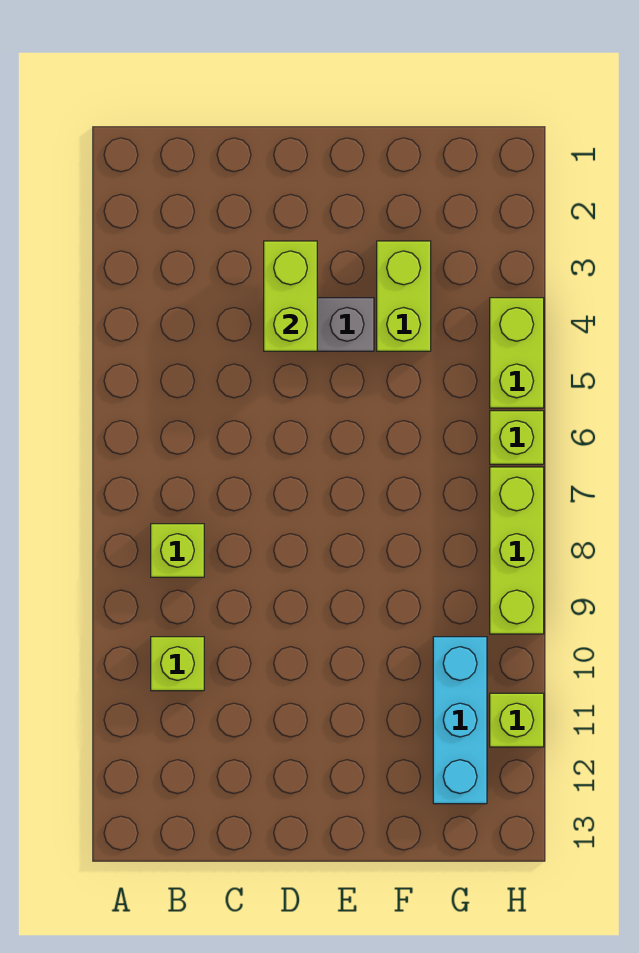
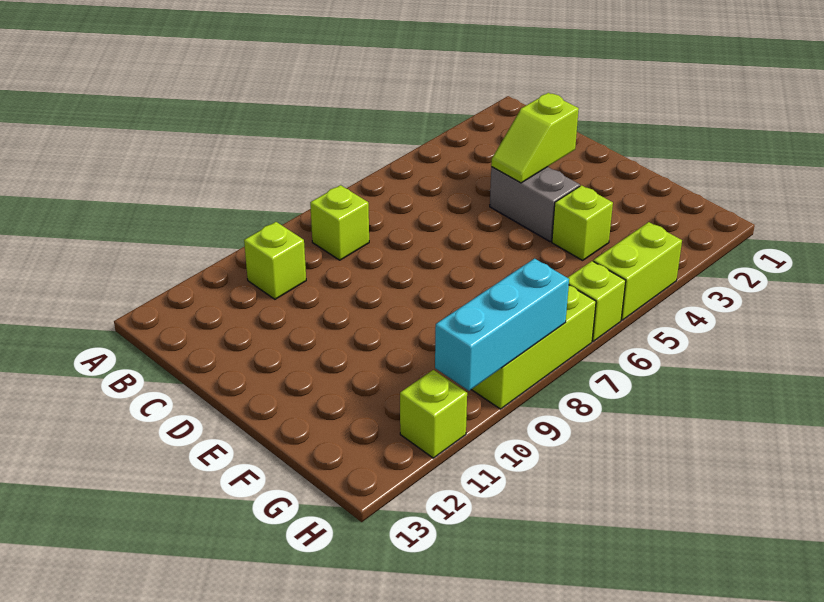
lime 1x2 brick [264,241,317,351] -> lime 1x2 slope [491,93,579,183]
lime 1x2 brick [377,241,431,351] -> lime 1x1 brick [552,185,613,260]
cyan 1x3 brick [433,637,487,804] -> cyan 1x3 brick moved to [435,259,569,391]

